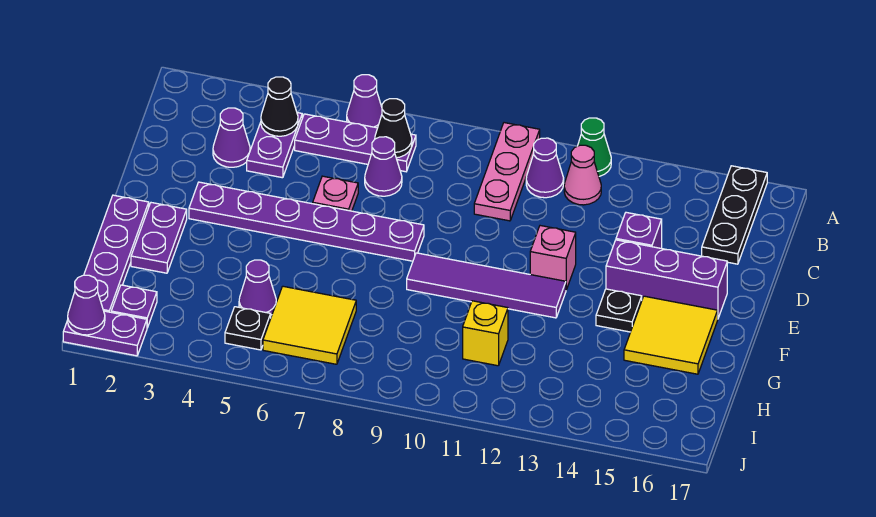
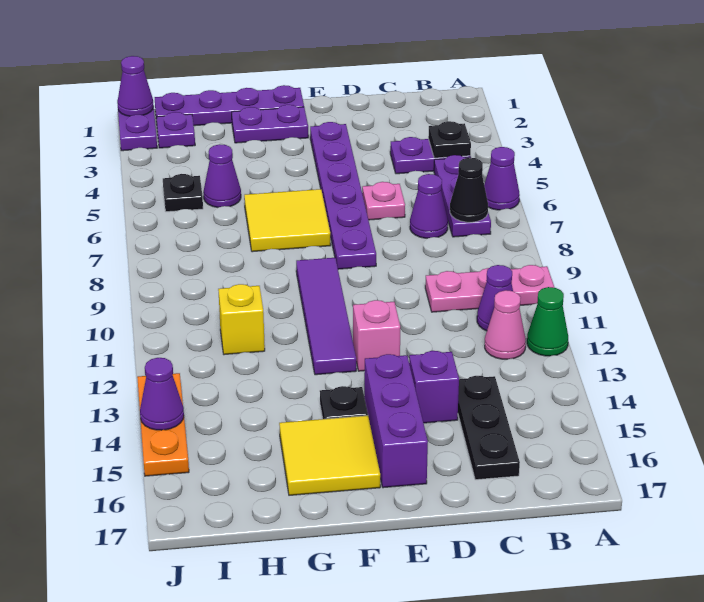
black 1x3 plate [702,166,767,264] -> black 1x3 plate turned to [458,376,520,480]
black 1x1 cone [261,77,298,136] -> black 1x1 plate [428,121,471,158]
purple 1x1 cone [213,108,250,167] -> purple 1x1 cone moved to [140,358,184,430]
yellow 2x2 tile [263,286,356,364] -> yellow 2x2 tile moved to [244,189,331,252]
none -> orange 1x3 plate [137,373,189,476]

